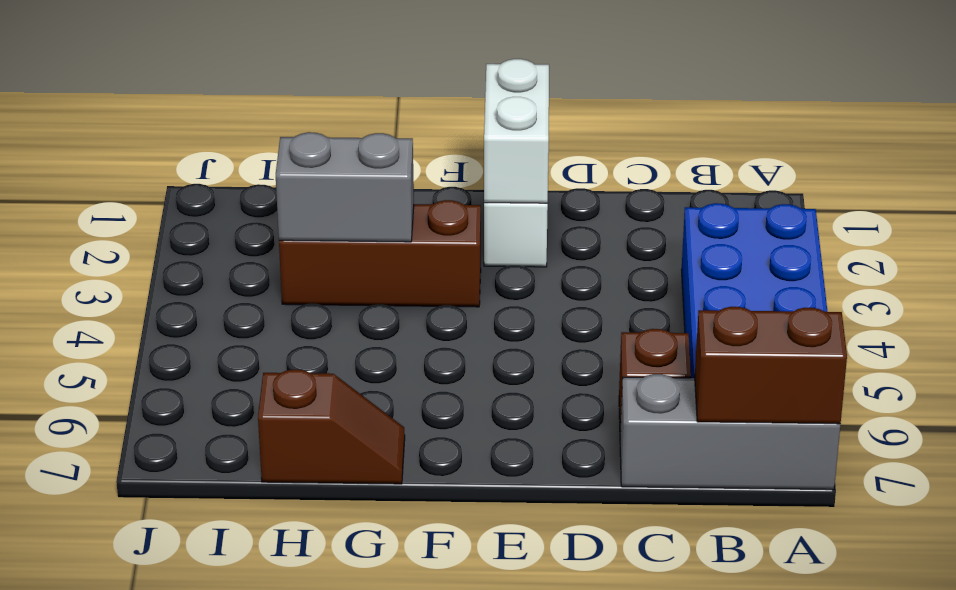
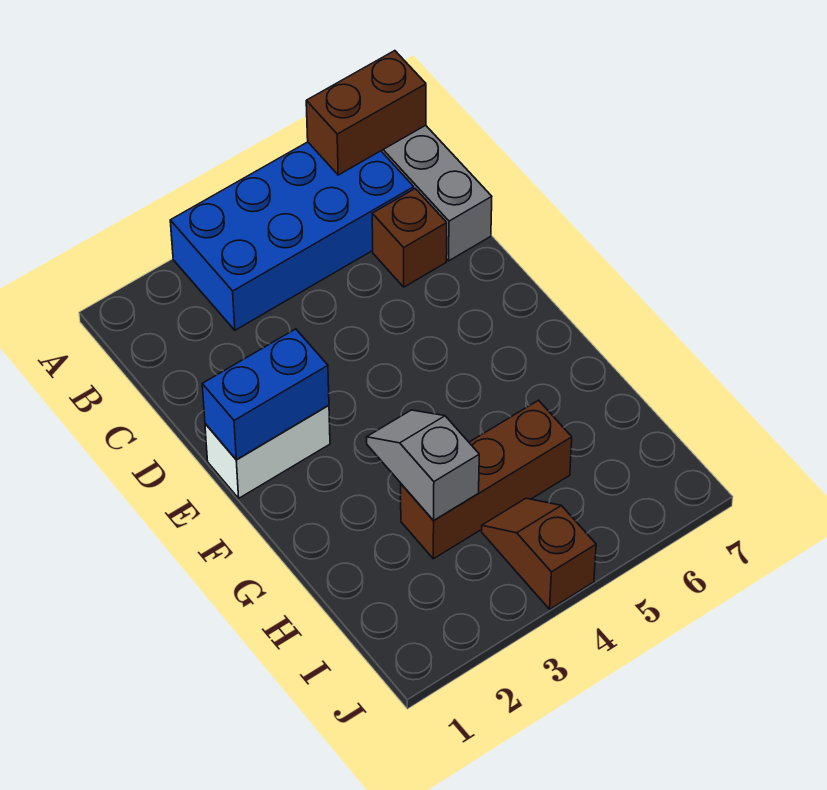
brown 1x2 brick [695,307,847,424] -> brown 1x2 brick turned to [306,51,426,175]
white 1x2 brick [484,59,549,203] -> blue 1x2 brick [202,329,329,460]
brown 1x3 brick [279,200,481,307] -> brown 1x3 brick turned to [401,400,572,559]
grey 1x2 brick [276,132,414,242] -> grey 1x2 slope [366,410,479,521]
brown 1x2 slope [258,370,405,484] -> brown 1x2 slope moved to [482,498,596,609]

